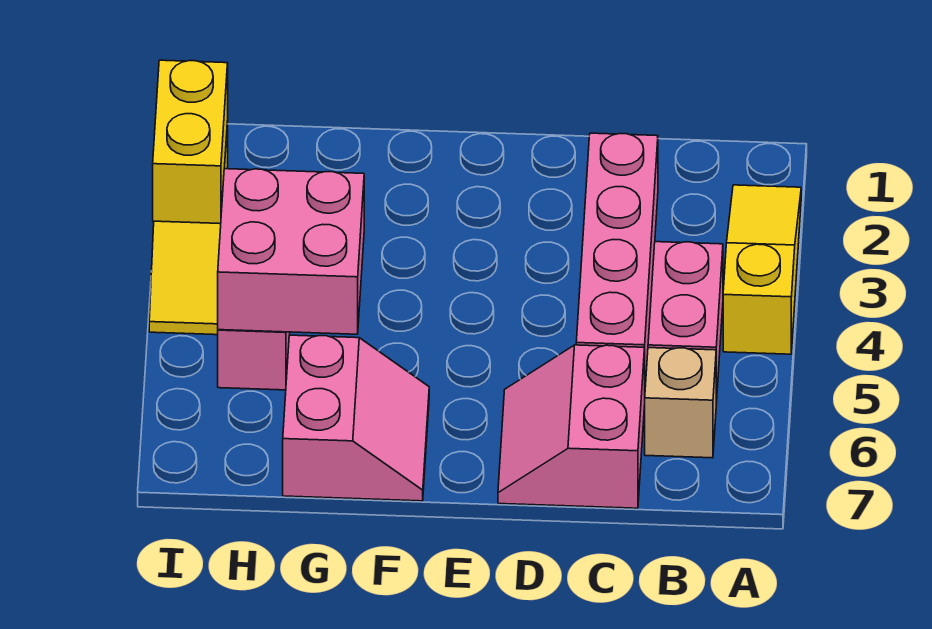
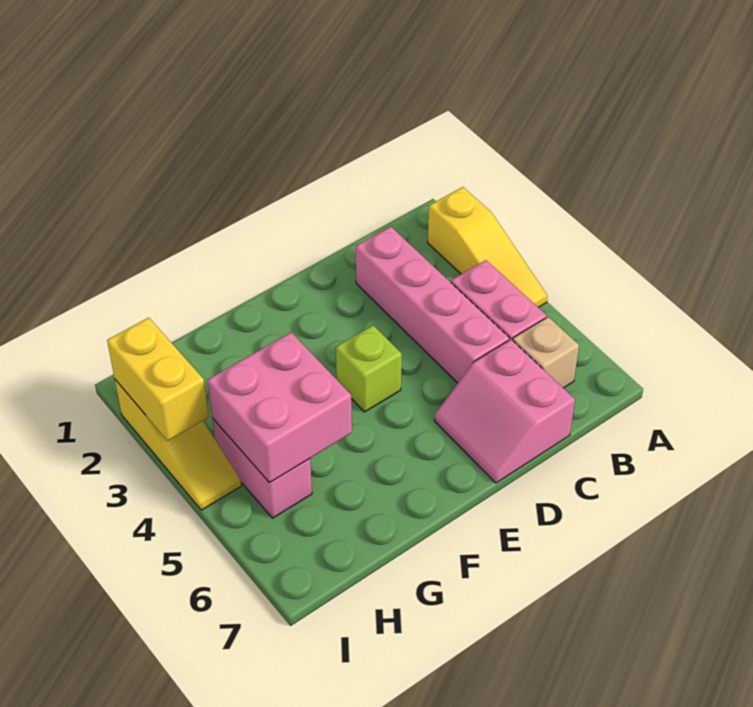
yellow 1x3 slope [723,185,801,354] -> yellow 1x3 slope turned to [428,187,547,307]
none -> lime 1x1 brick [336,325,402,412]
pink 2x2 slope [283,335,429,501] -> none

